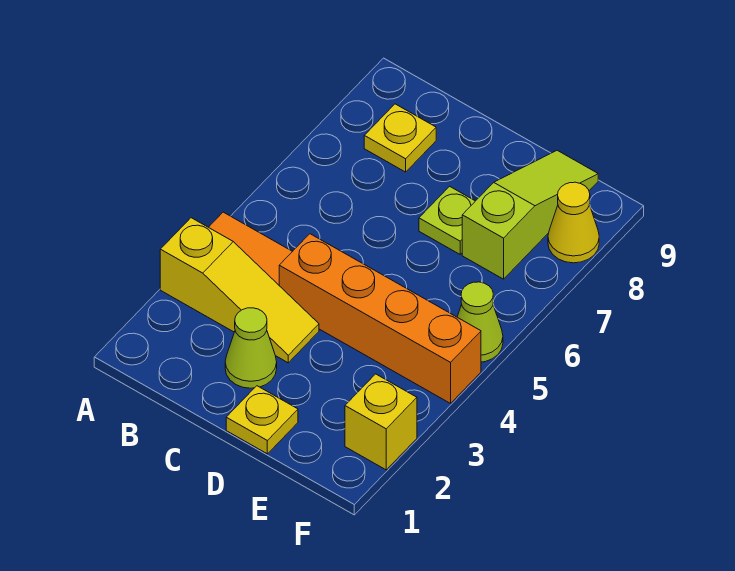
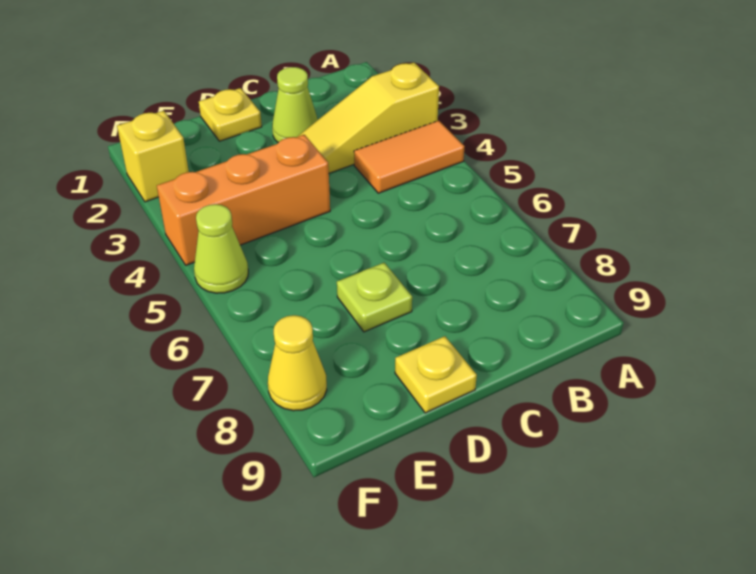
yellow 1x1 plate [364,104,436,172] -> yellow 1x1 plate moved to [395,336,477,413]
orange 1x4 brick [279,234,481,403] -> orange 1x3 brick [157,135,330,265]
lime 1x3 slope [462,150,598,279] -> none

